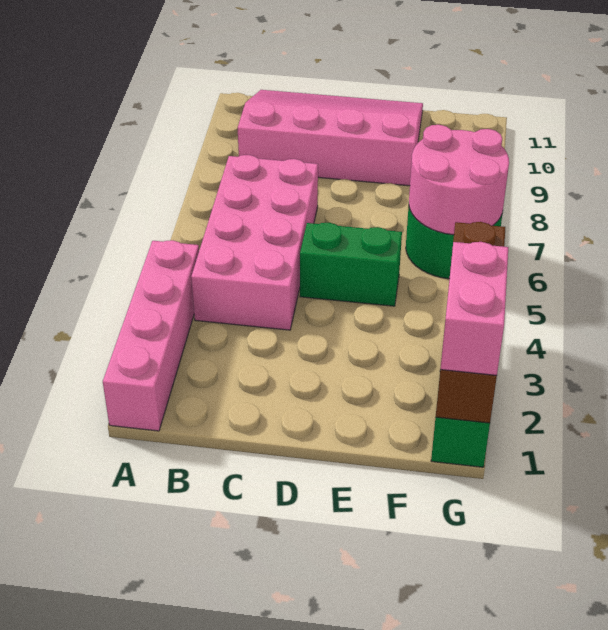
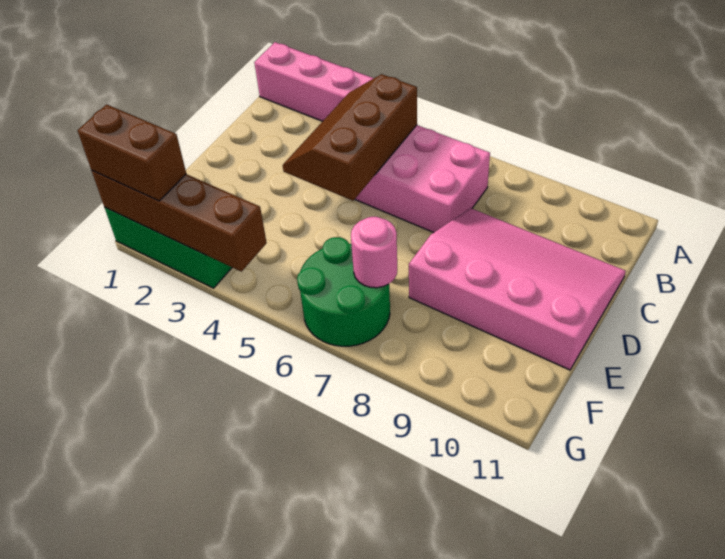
none -> brown 2x3 slope [283,74,417,201]
pink 3x4 slope [238,90,423,186] -> pink 3x4 slope turned to [409,208,626,370]
green 1x2 brick [300,223,402,306] -> none
pink 2x2 round brick [409,125,509,235] -> pink 1x1 round brick [351,217,397,288]
pink 1x2 brick [440,242,508,375] -> brown 1x2 brick [78,104,186,201]

